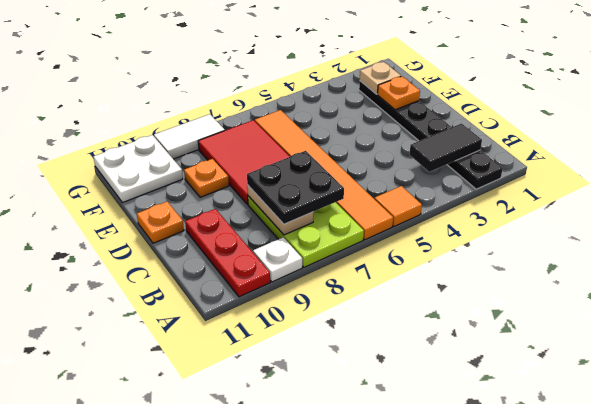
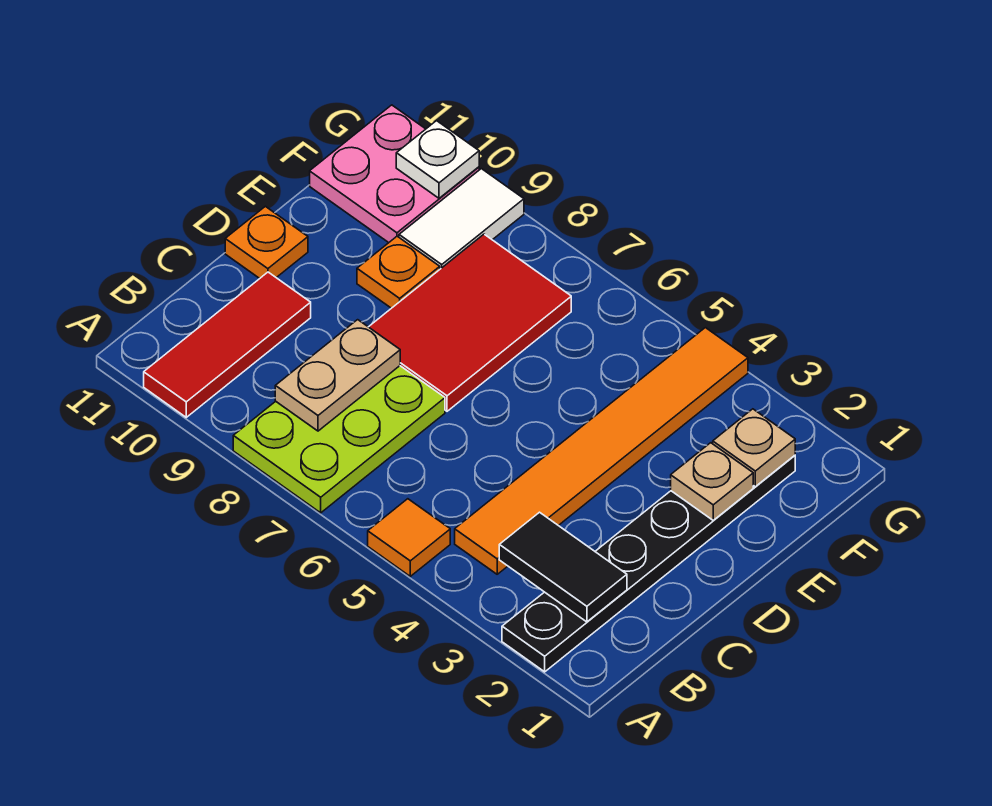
orange 1x6 tile [255,110,393,240] -> orange 1x6 tile moved to [455,328,748,574]
white 1x1 plate [253,237,302,282] -> white 1x1 plate moved to [396,121,479,198]
red 1x3 plate [185,209,270,297] -> red 1x3 tile [144,272,311,417]
black 2x2 plate [247,151,344,224] -> none
orange 1x1 plate [378,76,420,110] -> tan 1x1 plate [671,443,753,520]
white 2x2 plate [94,135,183,203] -> pink 2x2 plate [310,105,479,243]
white 1x2 tile [154,114,225,159] -> white 1x2 tile turned to [399,169,524,269]

